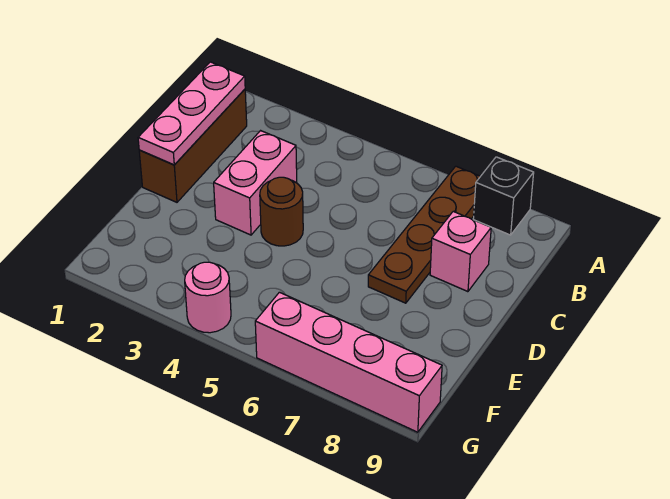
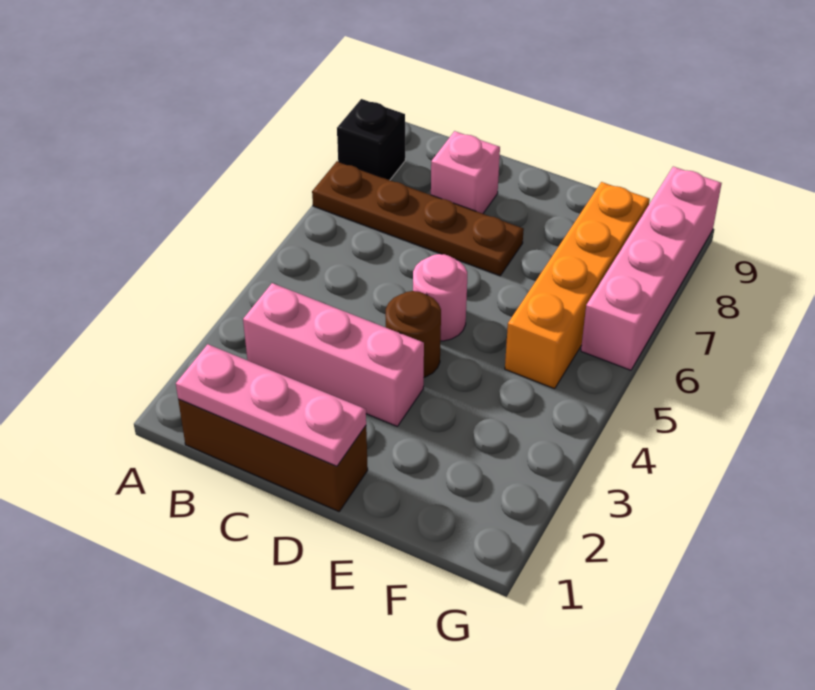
pink 1x2 brick [214,131,297,235] -> pink 1x3 brick [243,283,424,426]
none -> orange 1x4 brick [505,182,650,389]
pink 1x1 round brick [185,262,231,333] -> pink 1x1 round brick moved to [413,254,467,341]

